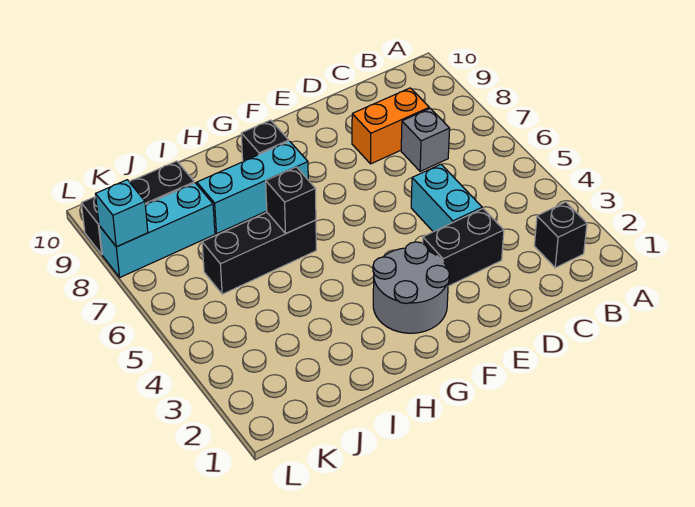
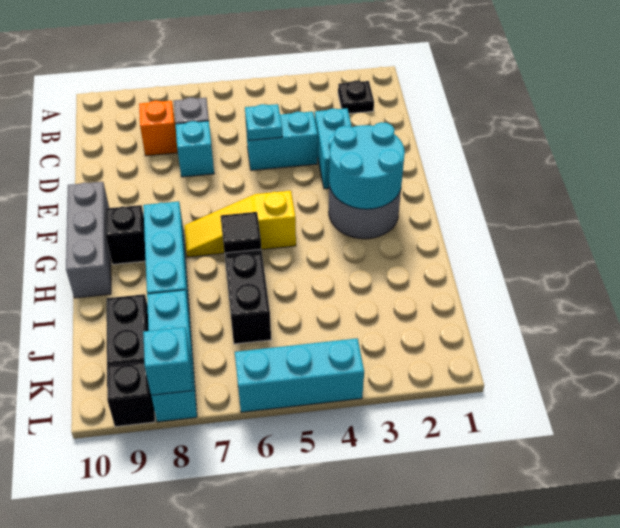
black 1x1 brick [534,202,587,268] -> black 1x1 plate [338,81,374,113]
orange 1x2 brick [352,88,429,164] -> orange 1x1 brick [139,101,178,156]
black 1x2 brick [423,209,504,286] -> cyan 1x2 brick [315,108,352,189]
none -> cyan 1x1 plate [245,104,282,140]
none -> cyan 1x1 brick [175,121,214,177]
none -> cyan 2x2 round brick [329,122,405,209]
none -> grey 1x3 brick [66,182,111,298]
none -> yellow 1x3 slope [185,191,296,257]
black 1x1 brick [266,167,316,233] -> black 1x1 tile [221,212,261,253]
none -> cyan 1x3 brick [235,338,364,412]

